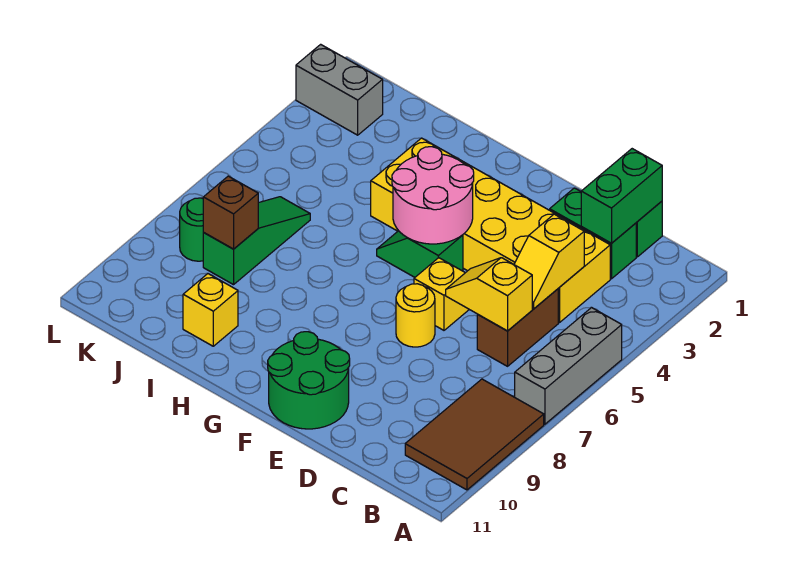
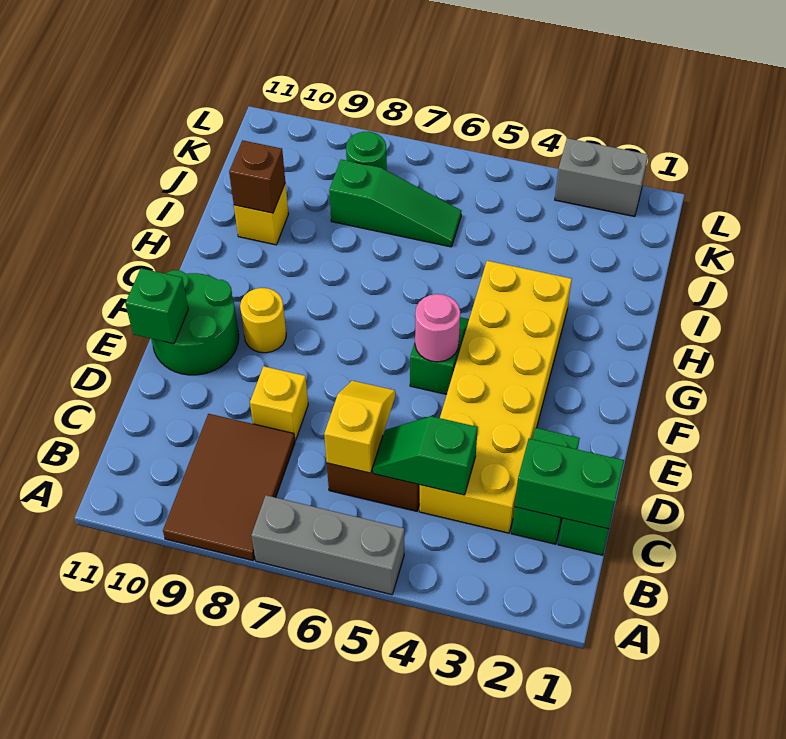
brown 2x3 tile [405,379,544,490] -> brown 2x3 tile turned to [163,414,295,561]
yellow 1x2 slope [514,214,584,309] -> green 1x2 slope [373,416,478,495]
yellow 1x1 brick [414,258,469,330] -> yellow 1x1 brick moved to [250,366,308,441]
yellow 1x1 round brick [396,284,435,347] -> yellow 1x1 round brick moved to [240,288,286,353]
none -> green 1x1 brick [125,268,188,344]
pink 2x2 round brick [392,147,474,244] -> pink 1x1 round brick [415,294,460,362]
brown 1x1 brick [203,176,258,249] -> brown 1x1 brick moved to [229,140,285,213]
grey 1x2 brick [296,44,383,135] -> grey 1x2 brick turned to [555,138,648,217]

